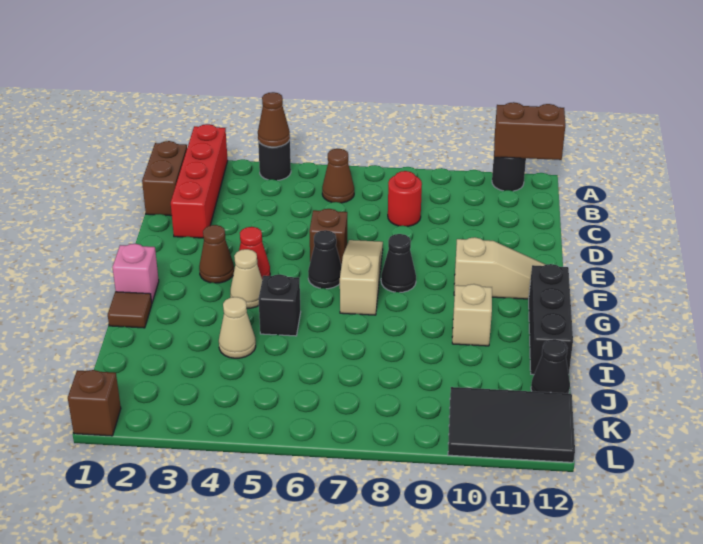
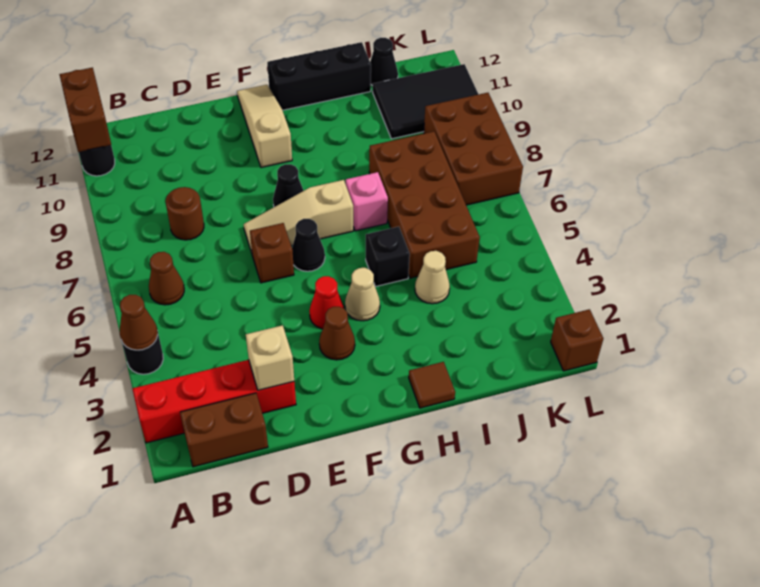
red 1x1 round brick [388,171,422,226] -> brown 1x1 round brick [166,187,204,240]
pink 1x1 brick [112,244,159,302] -> pink 1x1 brick moved to [346,172,388,231]
tan 1x1 brick [452,284,492,346] -> tan 1x1 brick moved to [246,325,294,390]
none -> brown 2x4 brick [369,132,480,278]
none -> brown 2x3 brick [424,93,523,205]
black 2x3 tile [448,387,575,462] -> black 2x3 tile turned to [373,64,478,139]

